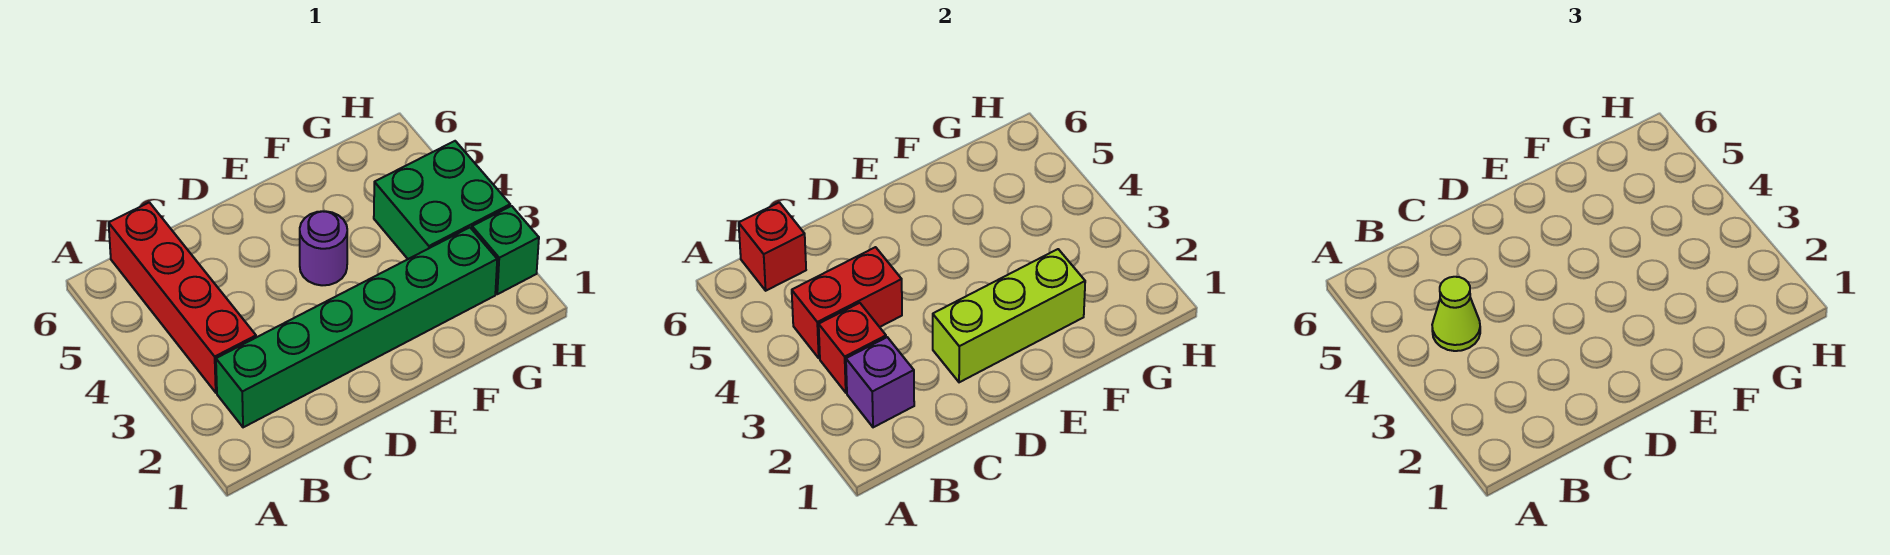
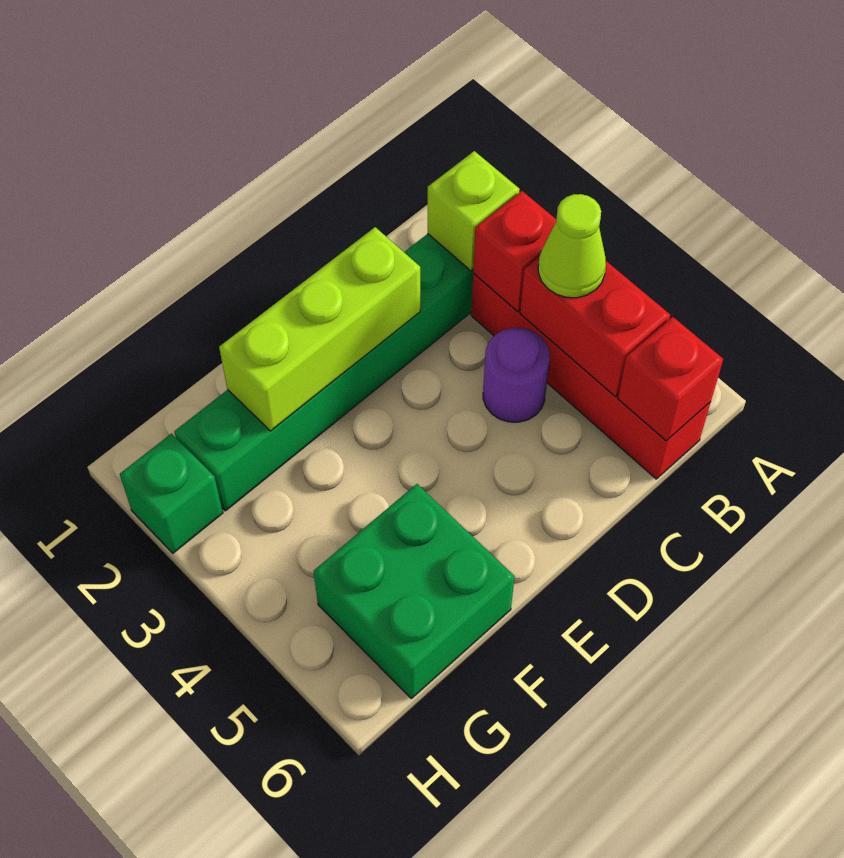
purple 1x1 brick [846,337,914,427] -> lime 1x1 brick [428,151,520,271]
red 1x2 brick [792,247,902,358] -> red 1x2 brick turned to [520,258,670,396]
purple 1x1 round brick [300,211,347,285] -> purple 1x1 round brick moved to [483,328,550,422]
green 2x2 brick [374,141,510,259] -> green 2x2 brick moved to [314,484,515,698]

